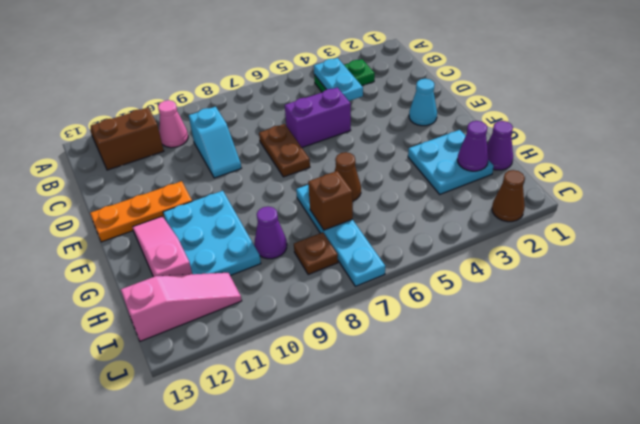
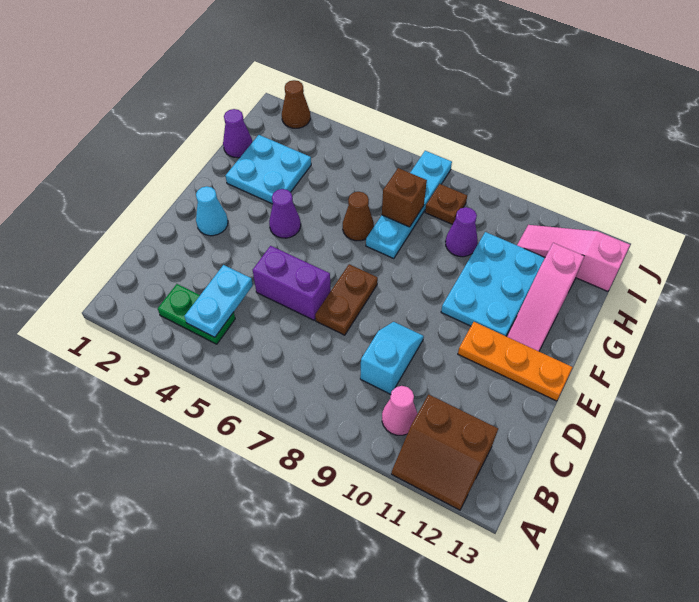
purple 1x1 cone [457,121,489,171] -> purple 1x1 cone moved to [269,189,301,238]

